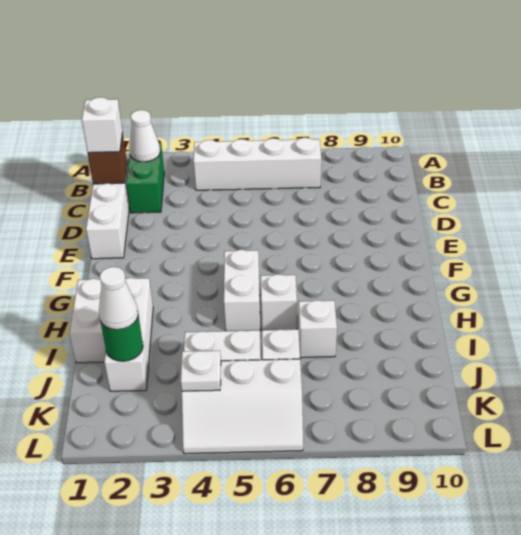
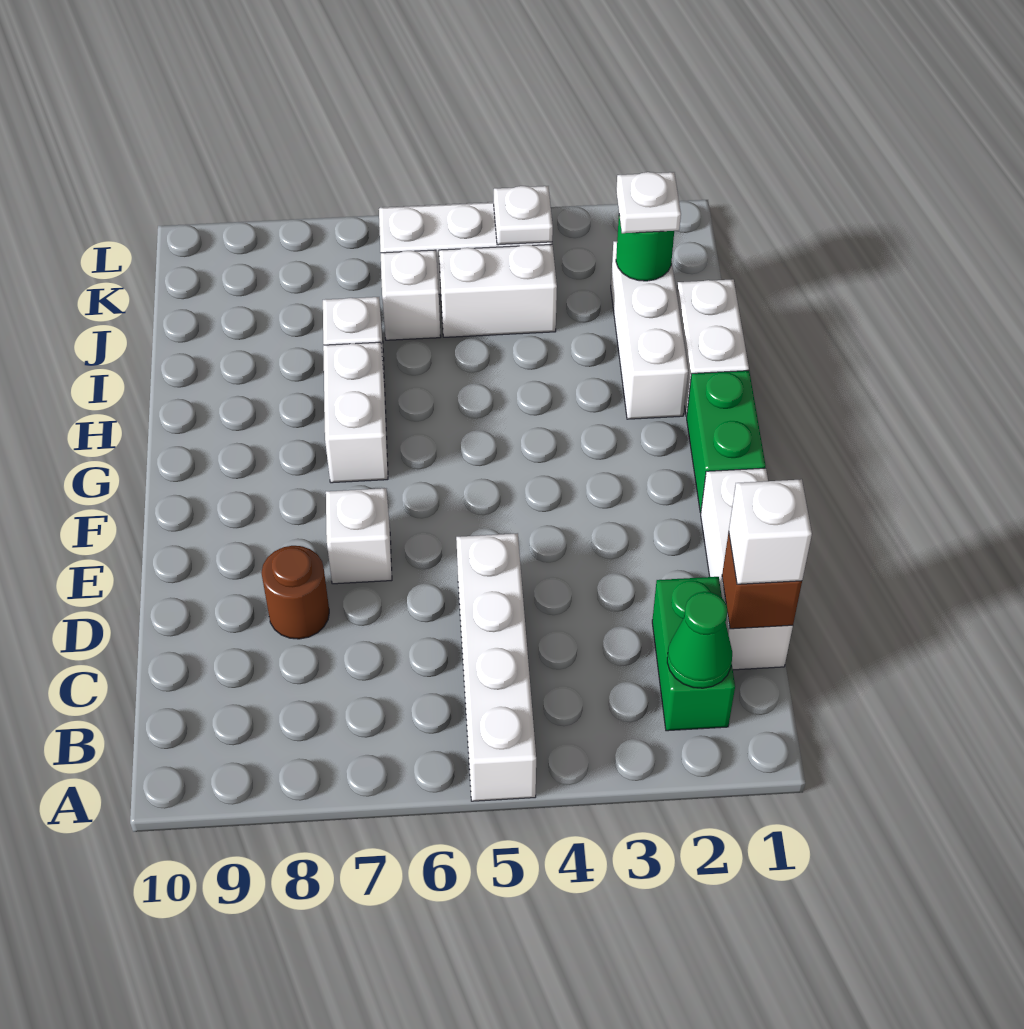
white 1x1 cone [129,110,160,162] -> green 1x1 cone [667,592,732,688]
white 1x4 brick [193,138,321,190] -> white 1x4 brick turned to [456,533,536,801]
none -> brown 1x1 round brick [261,546,329,639]
none -> green 1x2 brick [687,371,766,513]
white 1x2 brick [224,250,260,331] -> white 1x2 brick moved to [323,342,388,483]
white 1x1 brick [261,274,297,330] -> white 1x1 brick moved to [326,488,392,584]
white 1x1 cone [99,267,138,330] -> white 1x1 plate [616,172,681,233]

